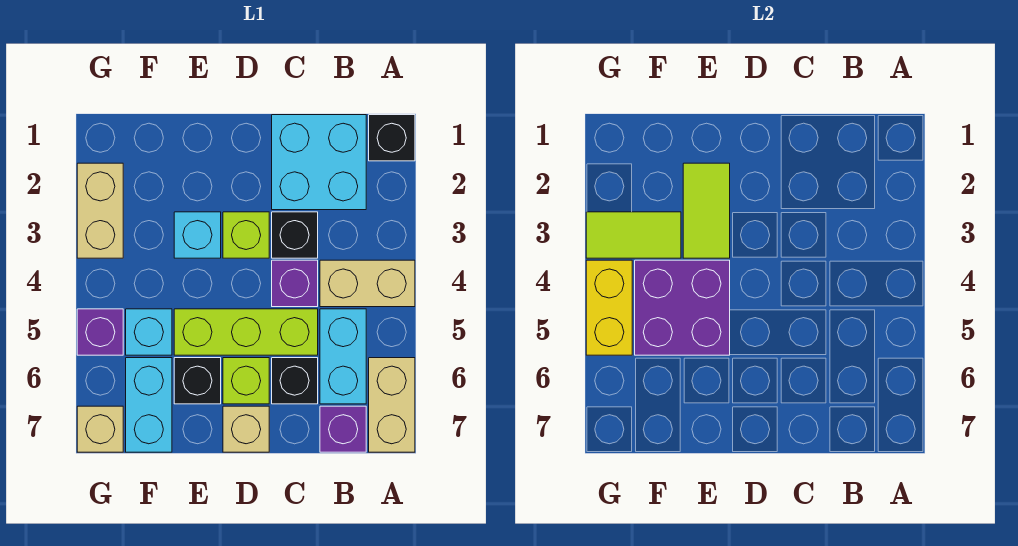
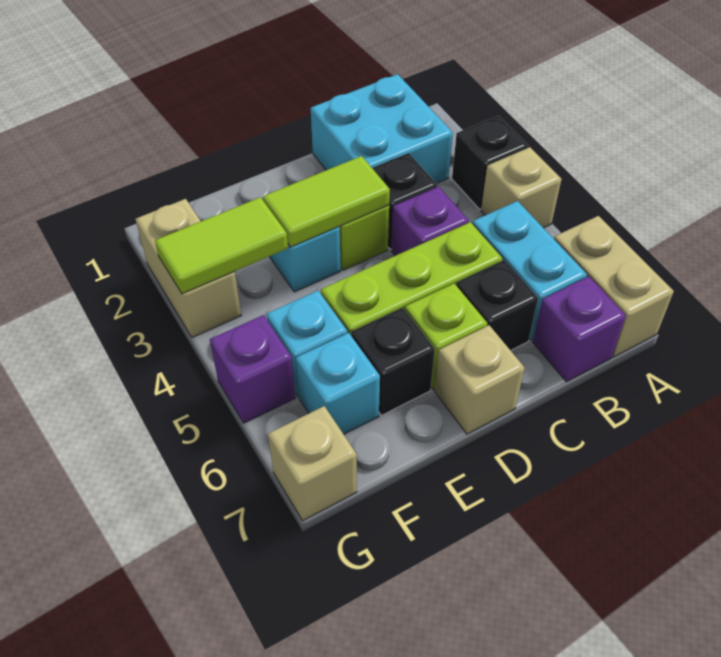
black 1x1 brick [369,115,415,161] -> black 1x1 brick moved to [452,116,528,209]
tan 1x2 brick [320,260,415,307] -> tan 1x1 brick [481,147,561,228]
lime 1x2 tile [683,163,730,258] -> lime 1x2 tile turned to [263,156,390,247]
purple 2x2 brick [635,260,730,355] -> none
cyan 1x2 brick [126,358,172,452] -> cyan 1x1 brick [296,333,380,434]
yellow 1x2 brick [586,260,632,355] -> none

